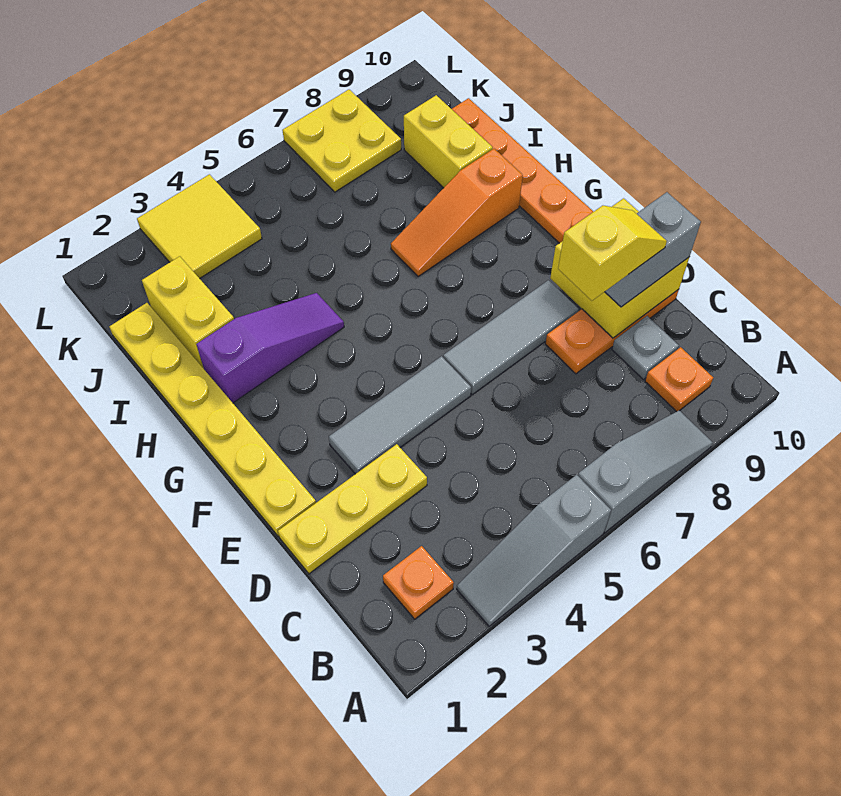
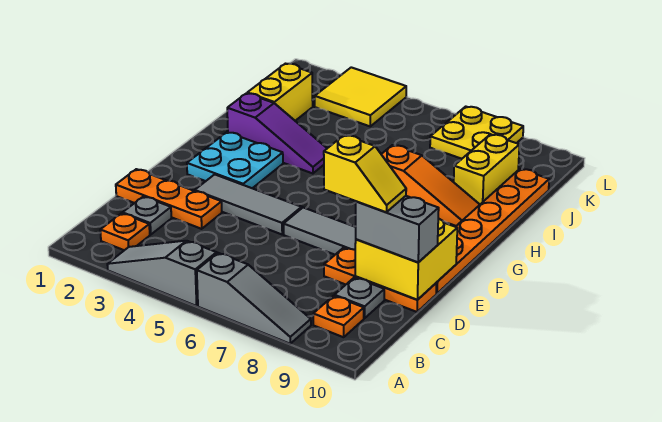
none -> grey 1x1 plate [123,196,171,235]
yellow 1x3 plate [278,444,427,574] -> orange 1x3 plate [116,169,222,229]
yellow 1x6 plate [109,303,316,537] -> none
none -> cyan 2x2 plate [187,132,283,188]
orange 1x3 slope [391,149,523,277] -> orange 1x3 slope turned to [381,145,480,226]

